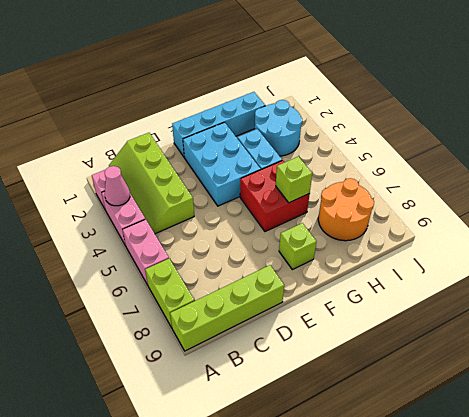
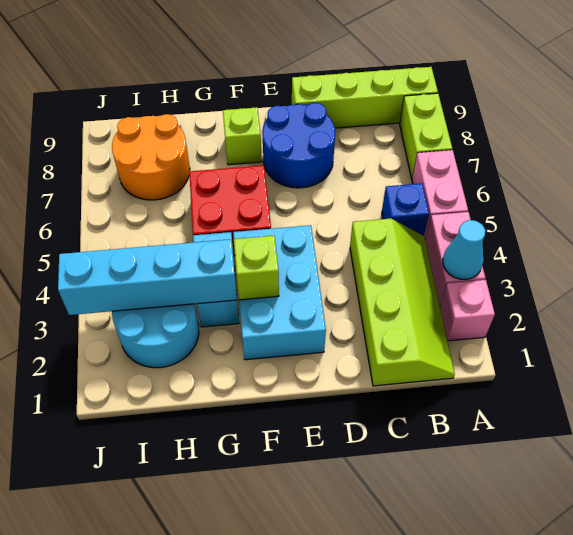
pink 1x1 cone [104,166,130,206] -> cyan 1x1 cone [443,220,485,280]
none -> blue 1x1 brick [382,183,429,236]
none -> blue 2x2 round brick [262,103,335,188]
cyan 1x4 brick [172,92,265,157] -> cyan 1x4 brick moved to [58,239,237,315]
lime 1x1 brick [276,156,312,203] -> lime 1x1 brick moved to [234,236,279,300]

